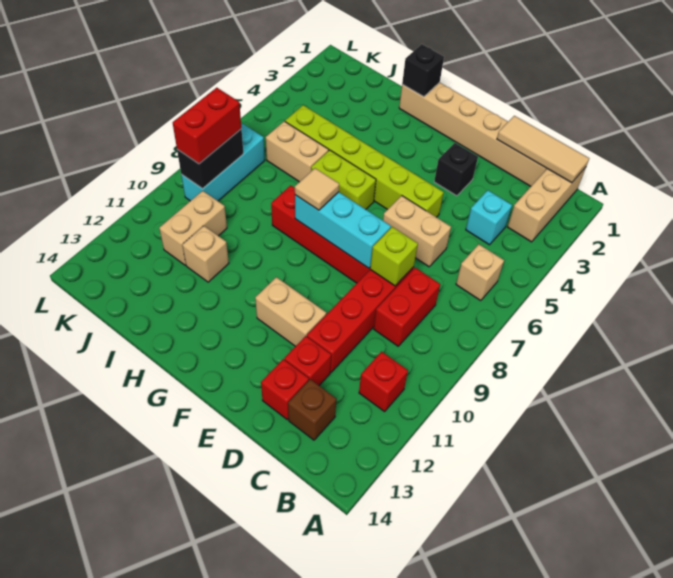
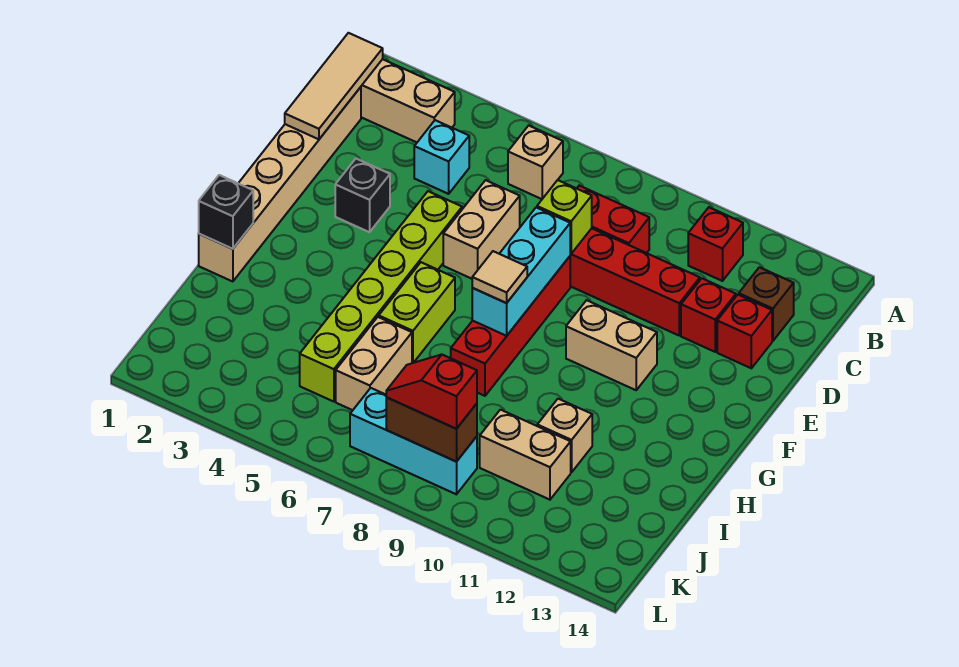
tan 1x2 brick [255,277,326,346] -> tan 1x2 brick turned to [566,300,657,390]
black 1x2 brick [177,129,243,188] -> brown 1x2 brick [386,397,477,462]
red 1x2 brick [173,88,241,164] -> red 1x2 slope [386,355,477,429]

